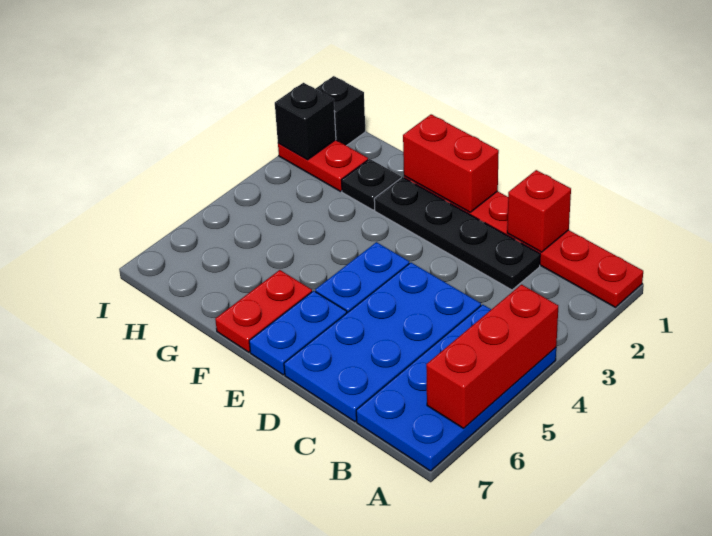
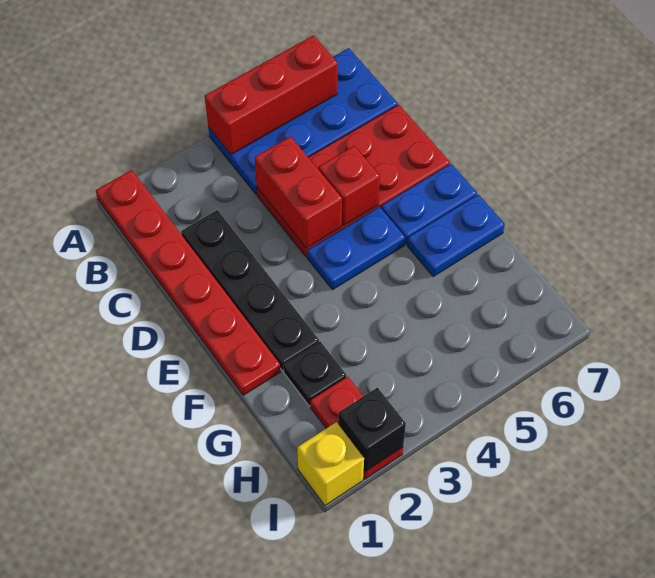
red 1x1 brick [507,170,571,252] -> red 1x1 brick moved to [319,146,380,226]
blue 2x4 plate [284,263,481,422] -> red 2x4 plate [257,105,450,257]
red 1x2 brick [403,114,499,212] -> red 1x2 brick moved to [254,136,342,248]
red 1x2 plate [215,270,312,352] -> blue 1x2 plate [407,194,505,276]
black 1x1 brick [316,76,365,146] -> yellow 1x1 brick [297,422,364,505]

